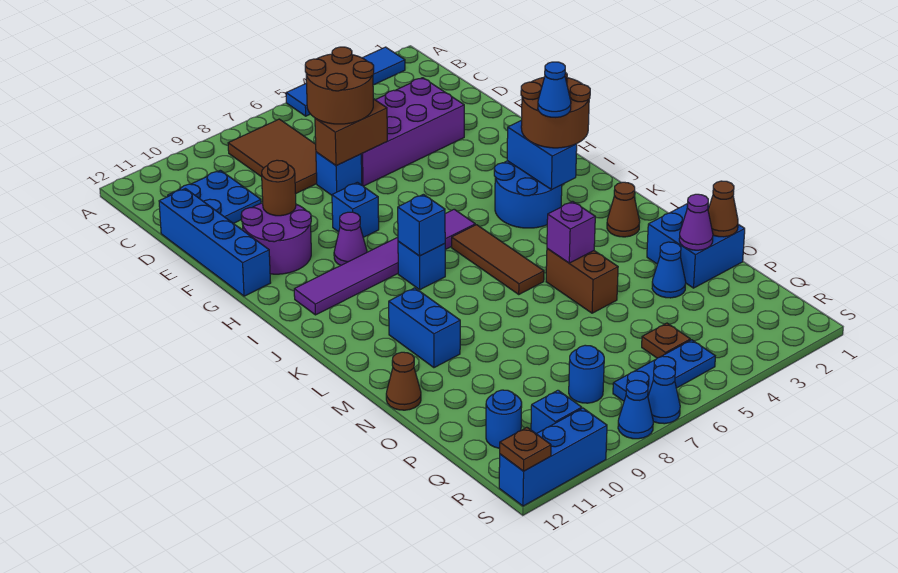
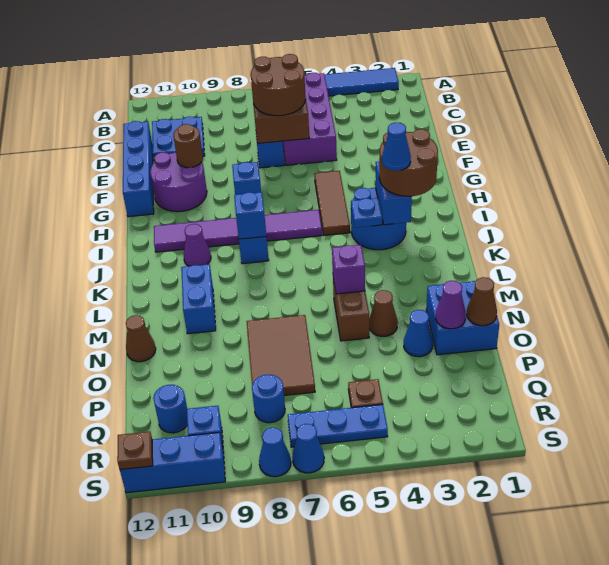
brown 2x3 tile [228,119,317,194] -> brown 2x3 tile moved to [247,315,315,395]
purple 2x4 brick [361,78,464,186] -> purple 2x4 brick turned to [283,73,337,165]
purple 1x1 cone [334,212,367,266] -> purple 1x1 cone moved to [184,224,211,266]
none -> blue 1x1 plate [351,198,382,228]
brown 1x3 tile [452,225,544,294] -> brown 1x3 tile moved to [314,171,350,235]
brown 1x1 cone [607,182,640,237] -> brown 1x1 cone moved to [369,290,398,336]

